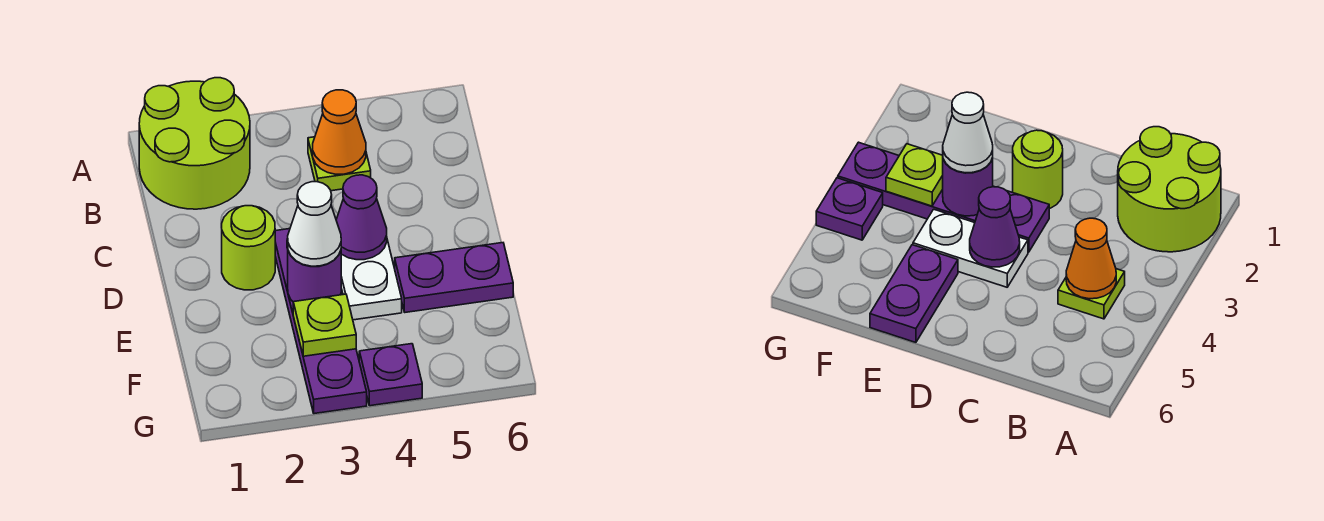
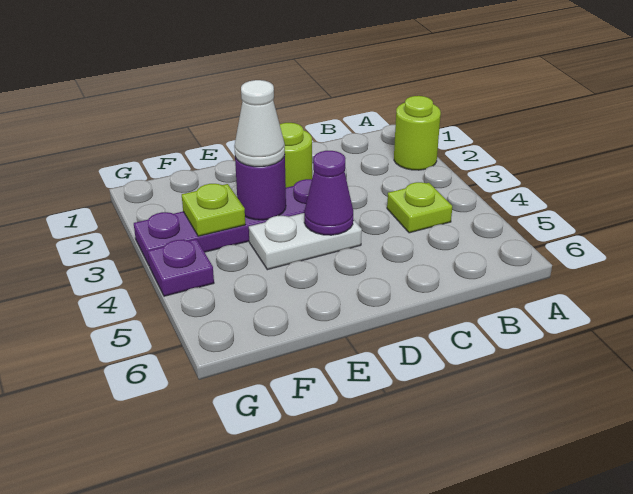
lime 2x2 round brick [139,78,250,209] -> lime 1x1 round brick [394,96,441,170]
orange 1x1 cone [313,90,366,174] -> none
purple 1x2 plate [395,243,513,312] -> none

